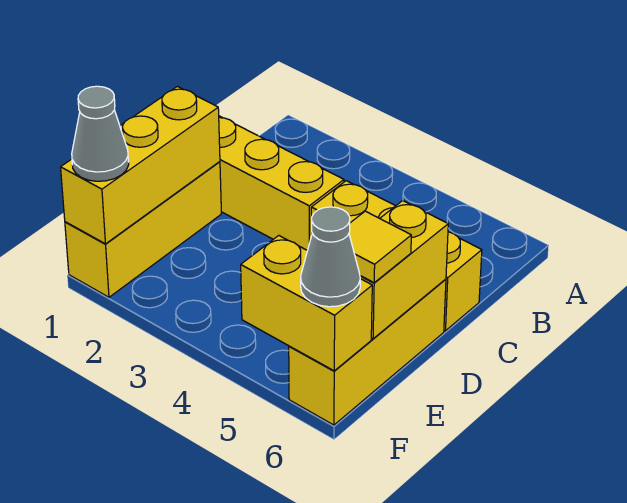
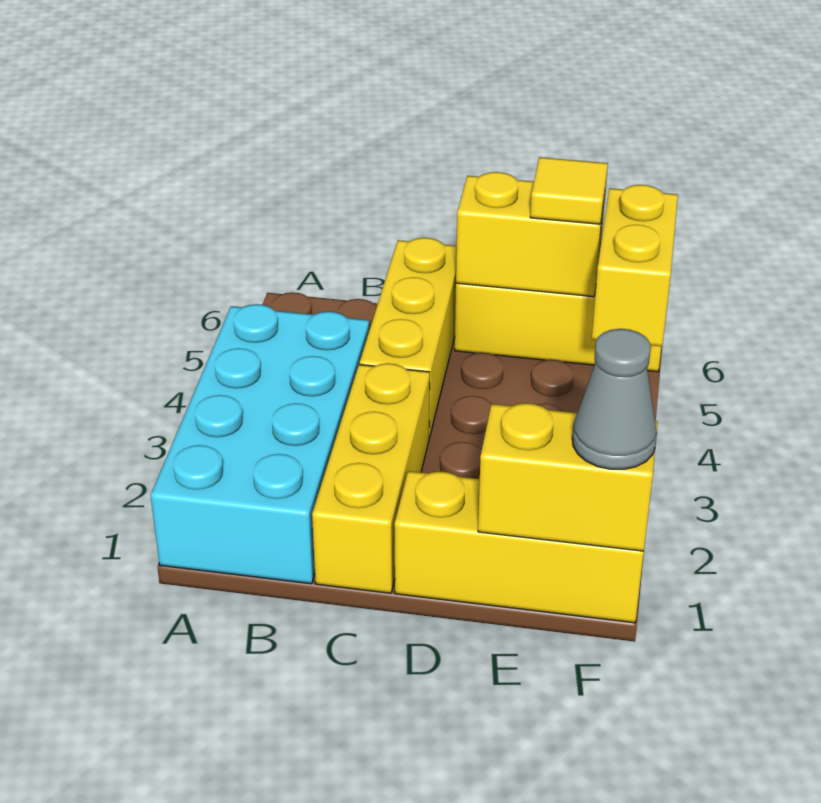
none -> cyan 2x4 brick [151,304,369,584]
yellow 1x3 brick [61,87,220,244] -> yellow 1x2 brick [478,403,658,551]
grey 1x1 cone [301,207,360,307] -> none

